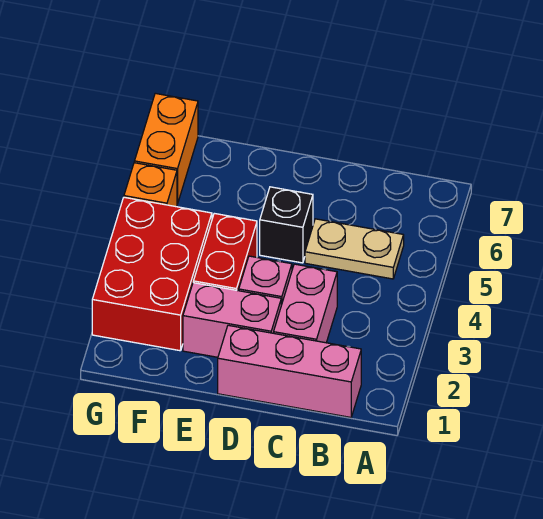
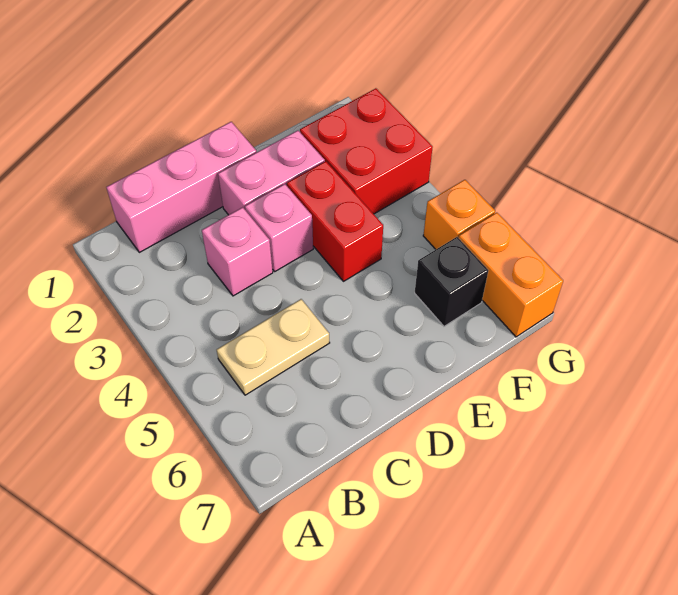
pink 1x2 brick [274,264,337,343] -> pink 1x1 brick [202,207,273,296]
black 1x1 brick [260,187,313,263] -> black 1x1 brick moved to [415,237,488,326]
red 2x3 brick [92,197,212,351] -> red 2x2 brick [300,88,433,214]

